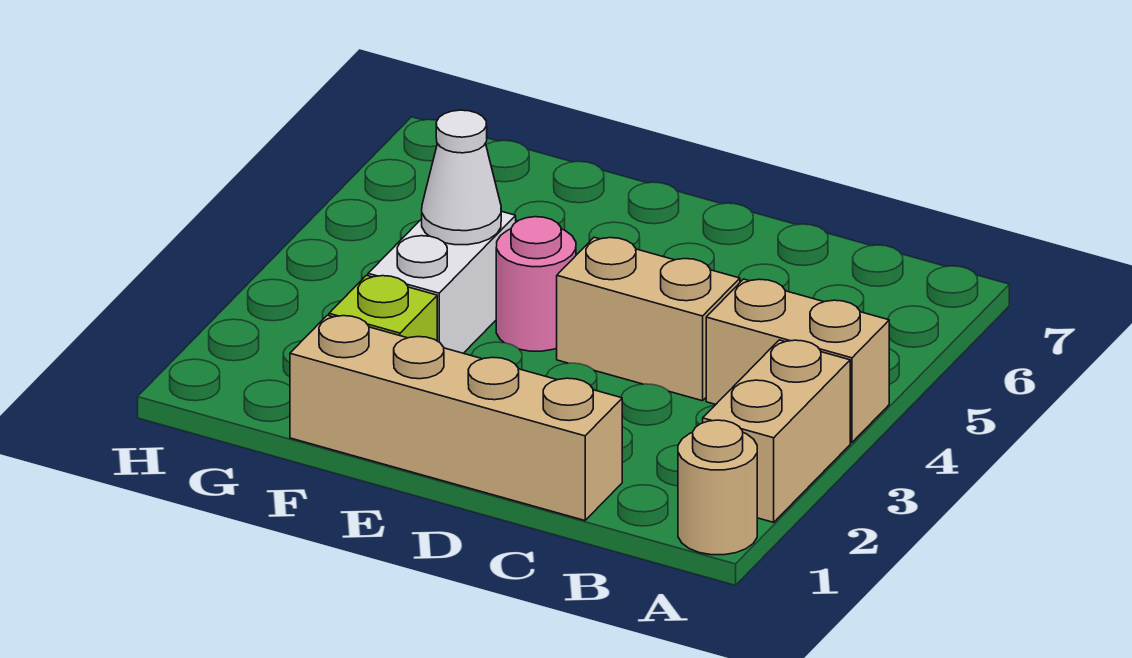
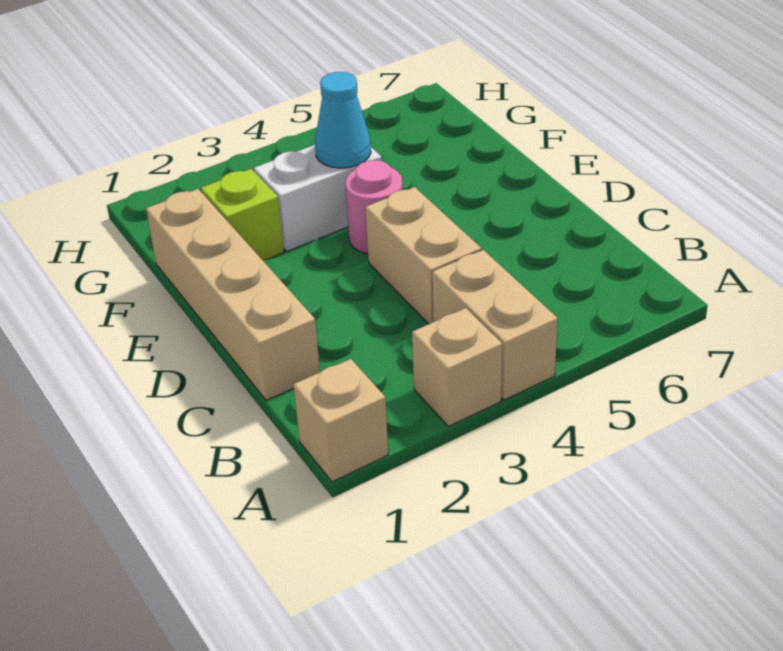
tan 1x1 round brick [678,420,757,555] -> tan 1x1 brick [293,359,388,482]
tan 1x2 brick [703,340,850,522] -> tan 1x1 brick [412,308,502,427]
white 1x1 cone [422,110,501,245] -> cyan 1x1 cone [315,72,371,168]

